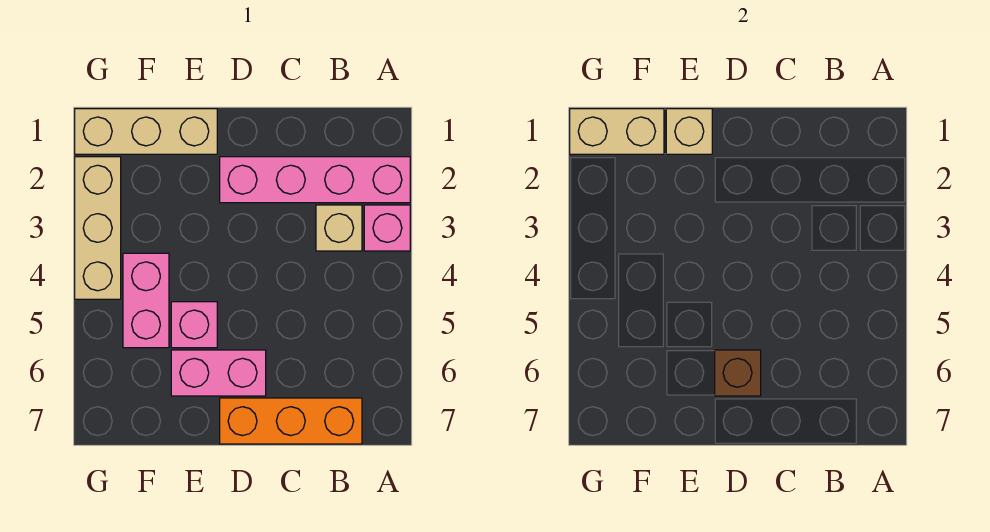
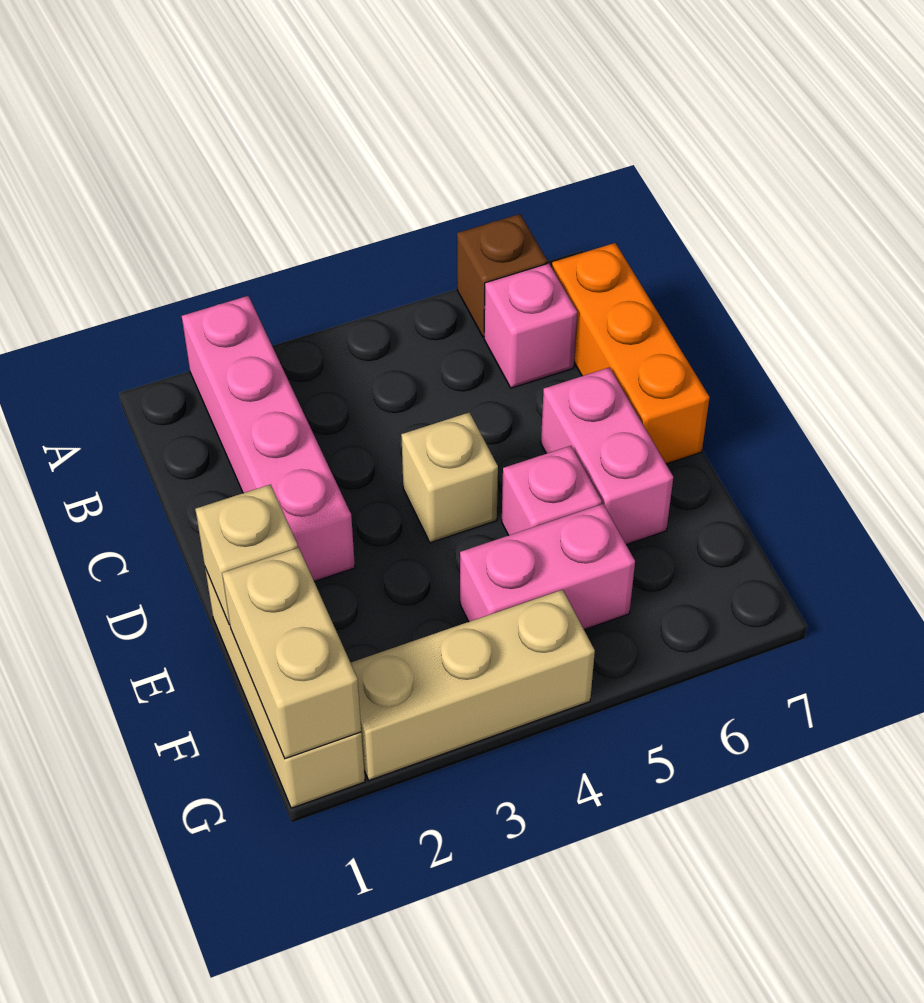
pink 1x1 brick [364,205,410,251] -> pink 1x1 brick moved to [484,263,577,388]
tan 1x1 brick [316,205,362,251] -> tan 1x1 brick moved to [401,412,498,543]
brown 1x1 brick [715,350,761,396] -> brown 1x1 brick moved to [457,214,548,337]

